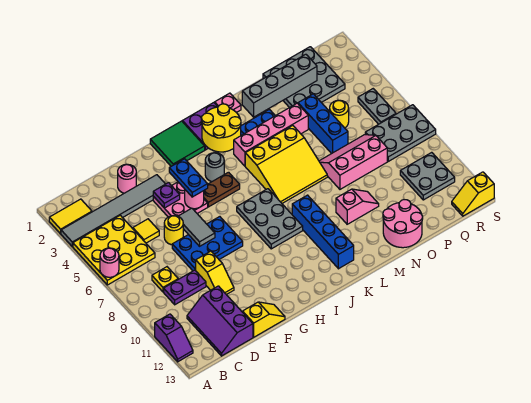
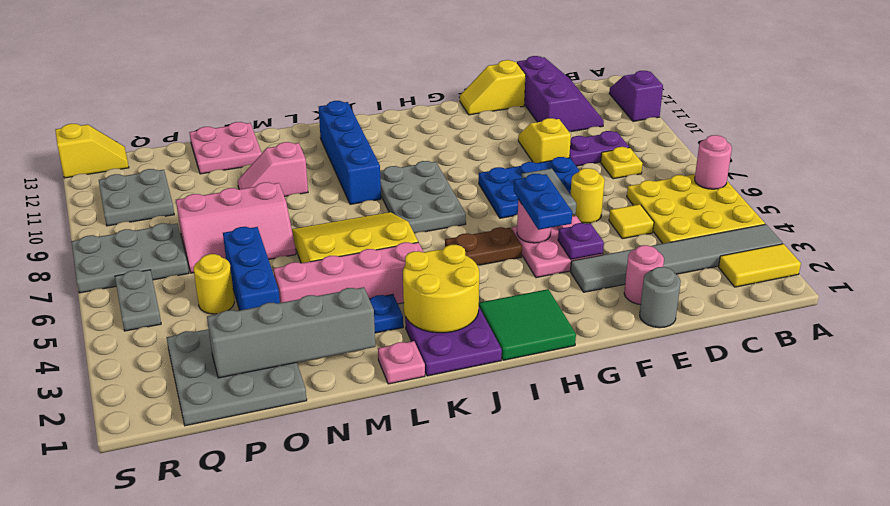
grey 1x1 round brick [205,153,224,182] -> grey 1x1 round brick moved to [640,267,681,328]
pink 2x2 round brick [383,200,423,248] -> pink 2x2 plate [189,122,262,174]

